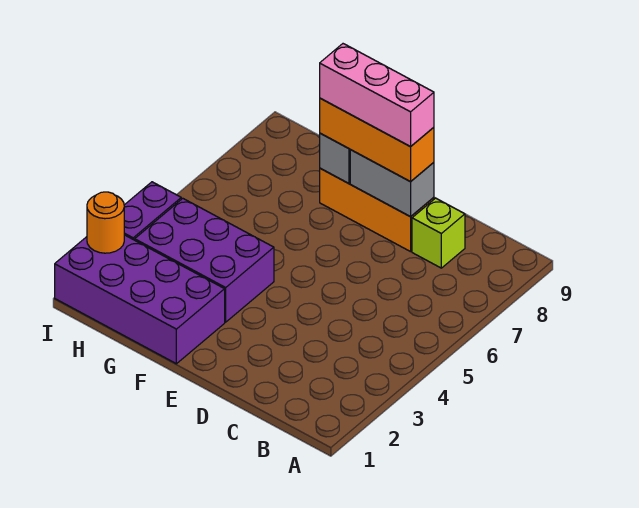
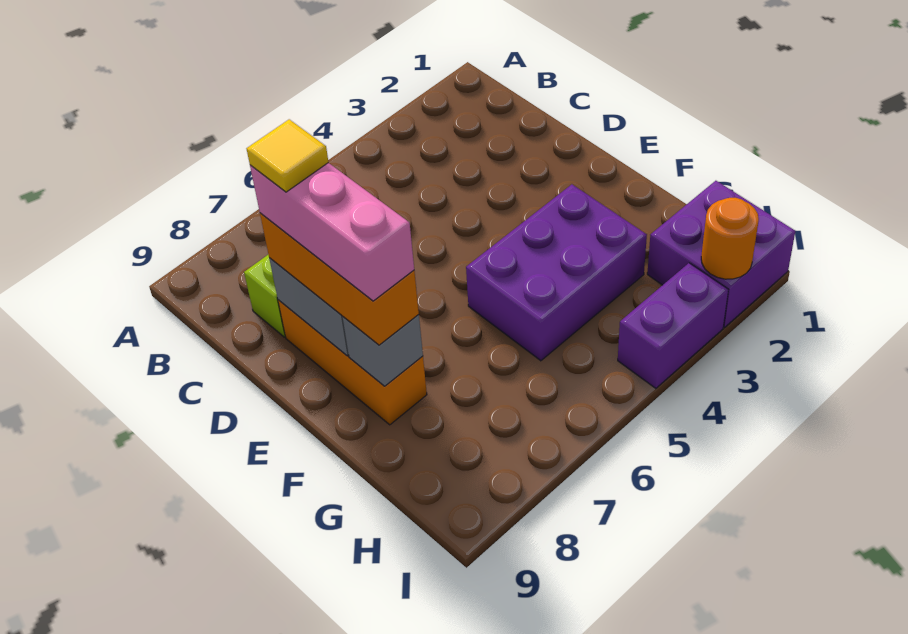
none -> yellow 1x1 tile [247,119,328,192]
purple 2x4 brick [55,235,225,364] -> purple 2x2 brick [647,181,795,327]
purple 2x3 brick [135,198,274,322] -> purple 2x3 brick turned to [466,184,647,361]

